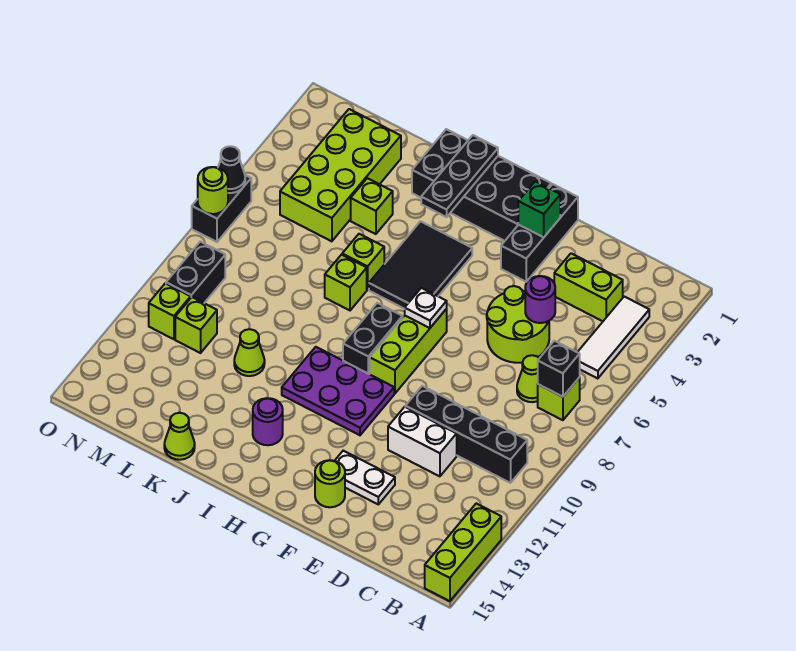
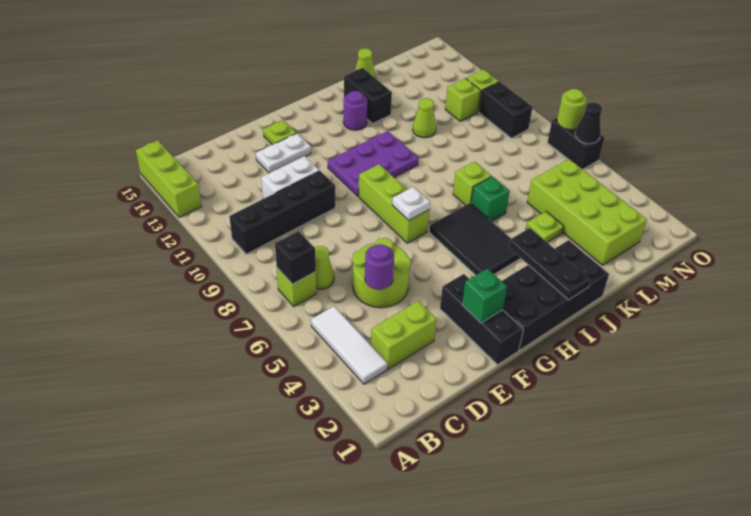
lime 1x1 round brick [315,460,345,507] -> lime 1x1 plate [263,120,296,145]
black 1x2 brick [343,303,403,374] -> black 1x2 brick moved to [344,68,392,124]
lime 1x1 brick [342,234,384,290] -> green 1x1 brick [471,176,510,221]
lime 1x1 brick [351,178,393,234] -> lime 1x1 plate [526,211,564,242]

